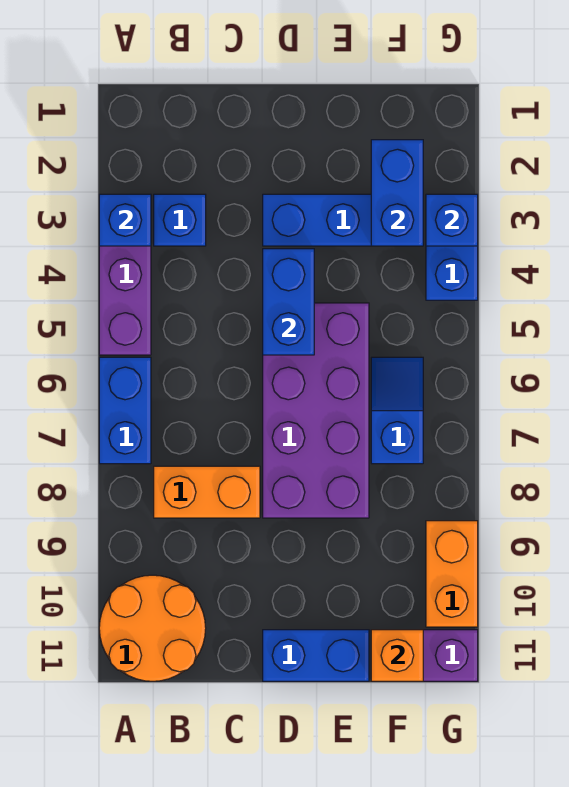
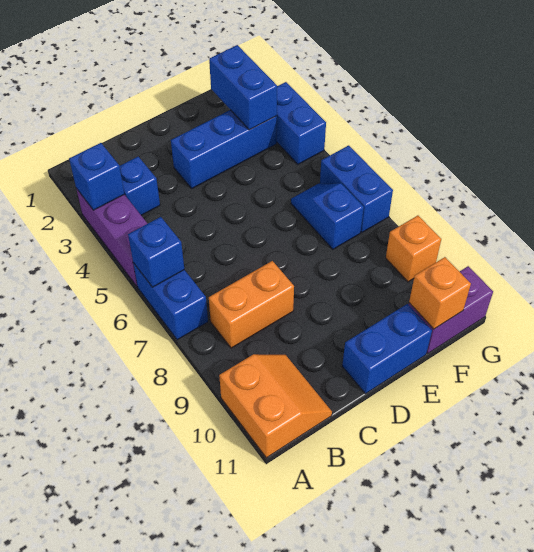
orange 2x2 round brick [99,575,206,681] -> orange 2x2 slope [219,354,332,458]
blue 1x2 brick [263,249,314,355] -> blue 1x2 brick moved to [320,145,393,232]
purple 2x4 brick [263,303,369,518] -> none
blue 1x1 brick [426,194,478,246] -> blue 1x1 brick moved to [128,217,184,287]
orange 1x2 brick [426,521,478,627] -> orange 1x1 brick [386,216,441,282]

